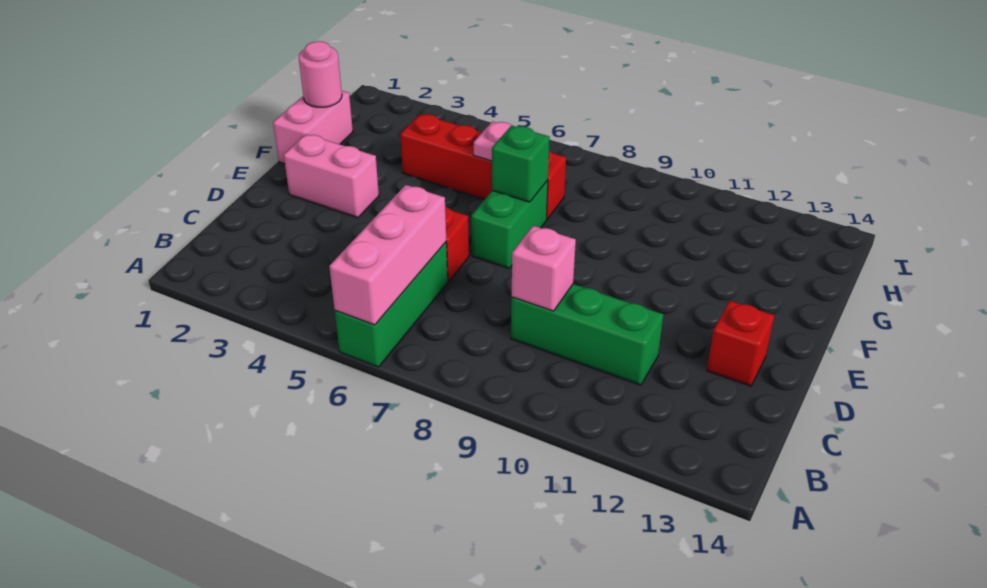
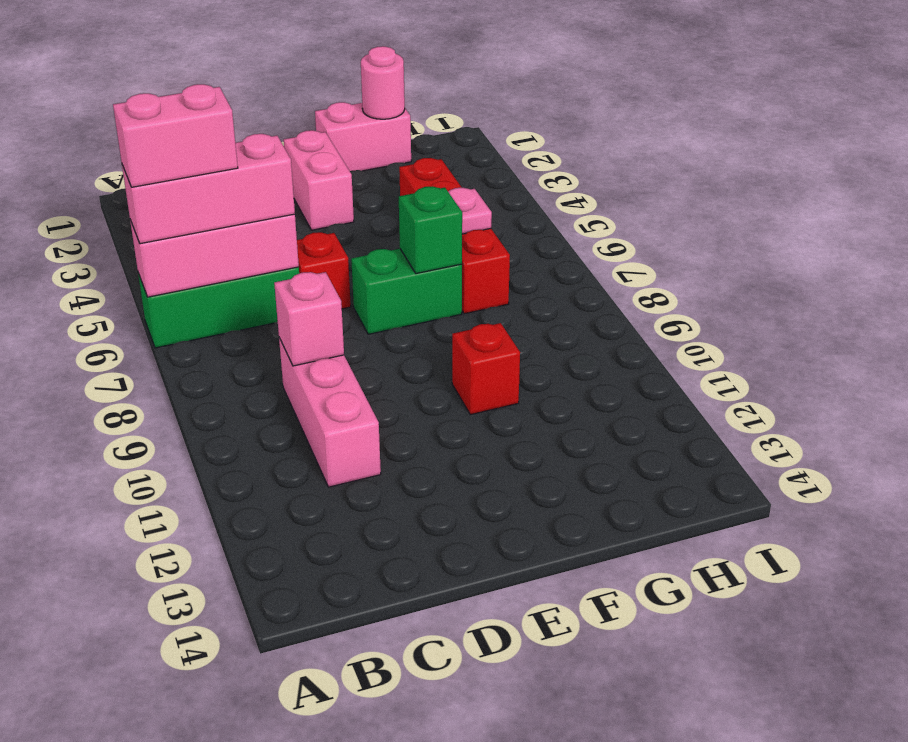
none -> pink 1x3 brick [122,134,295,244]
none -> pink 1x2 brick [113,84,238,187]
green 1x3 brick [511,284,663,385] -> pink 1x3 brick [279,338,381,487]
red 1x1 brick [707,301,775,386] -> red 1x1 brick moved to [452,323,520,415]

